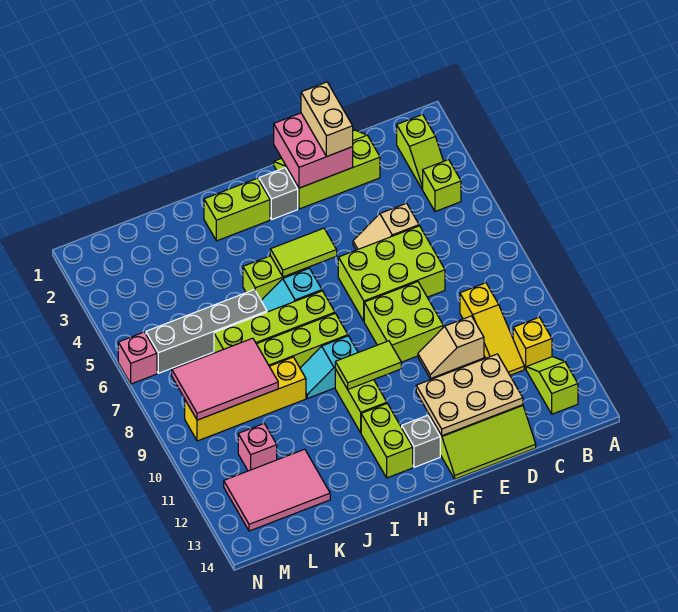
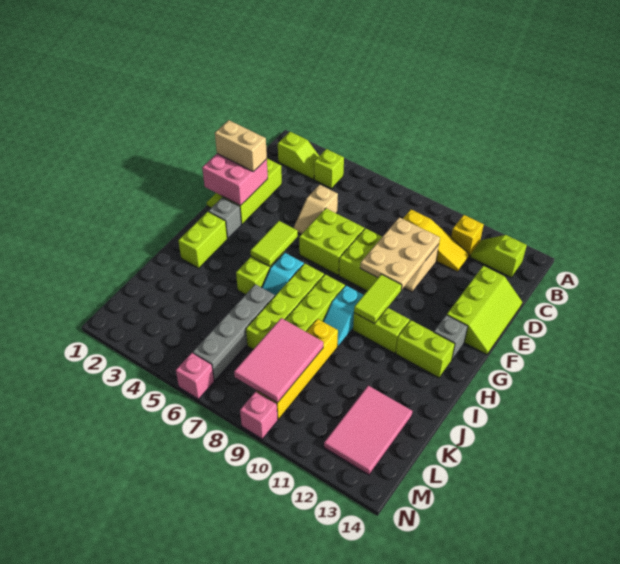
lime 2x3 brick [338,226,445,321] -> lime 2x2 brick [299,208,364,275]
tan 2x3 plate [416,354,523,436] -> tan 2x3 plate moved to [360,217,440,290]
pink 1x1 brick [238,424,277,471] -> pink 1x1 brick moved to [240,392,278,439]

